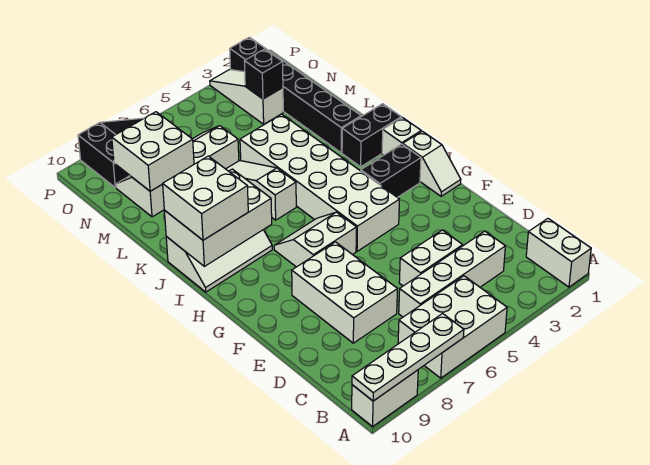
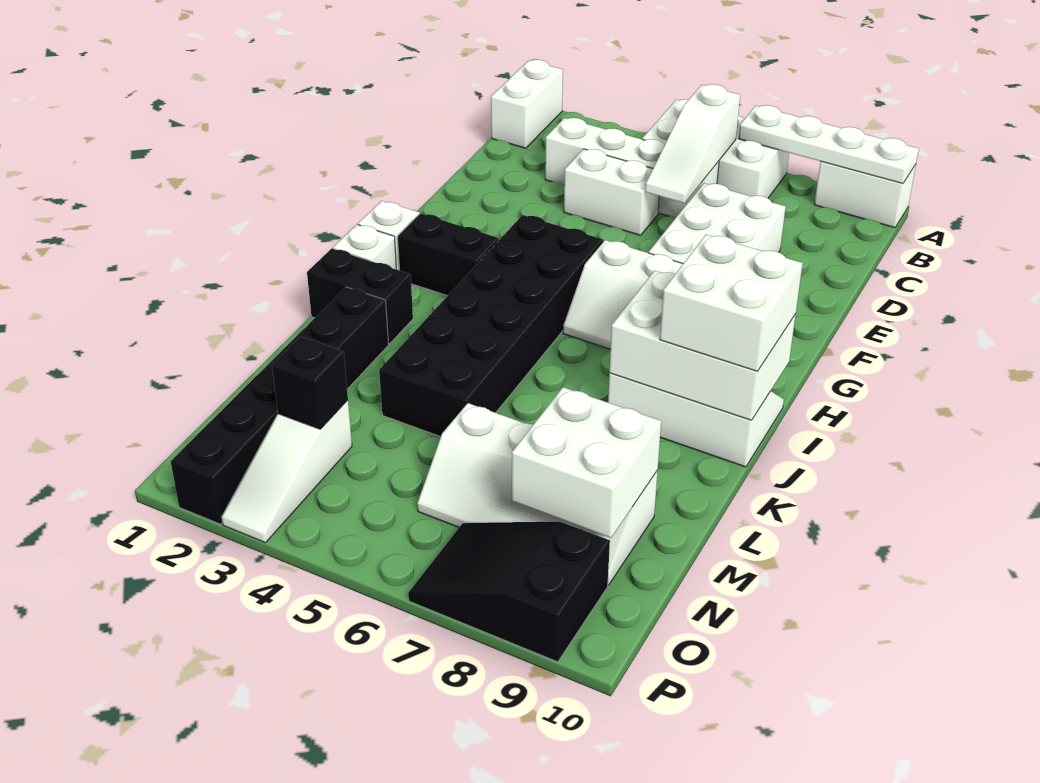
white 2x6 brick [240,114,399,251] -> black 2x6 brick [379,215,603,437]
white 1x3 slope [226,161,296,220] -> white 1x3 slope moved to [645,84,740,203]

